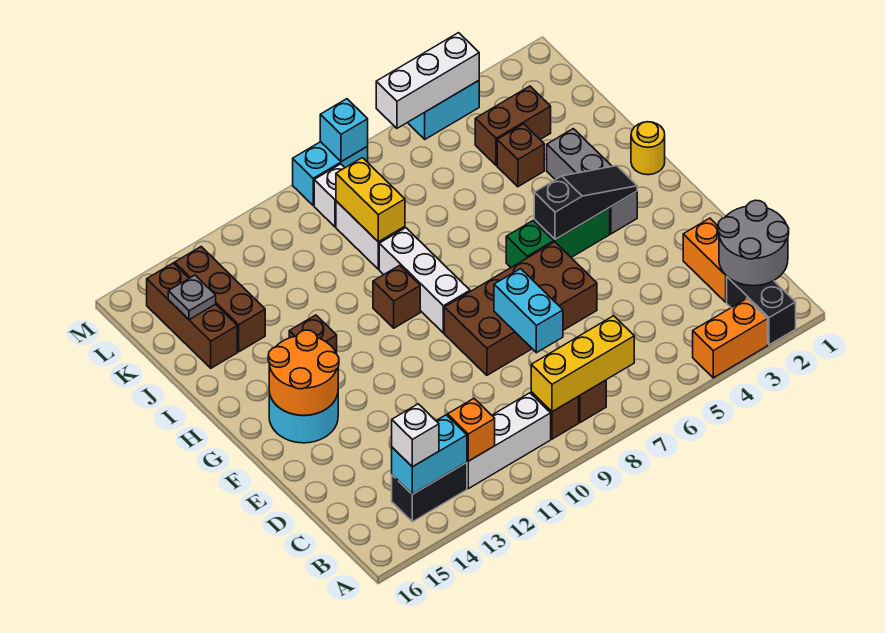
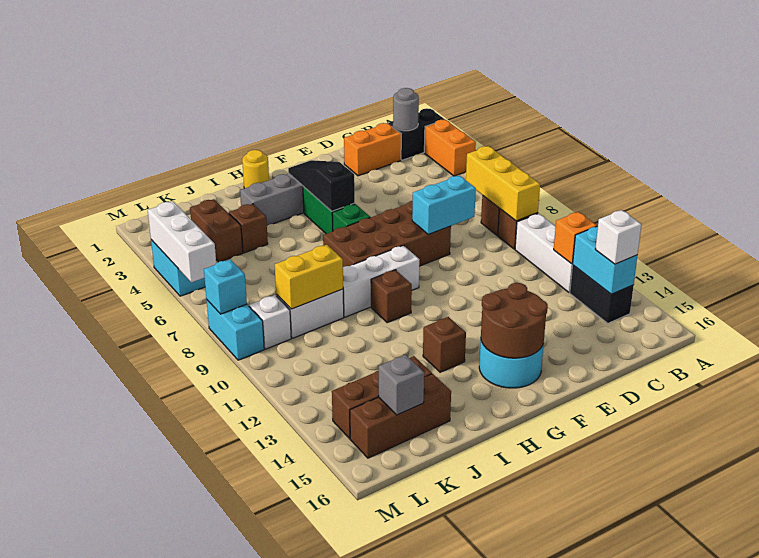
grey 2x2 round brick [718,200,789,286] -> grey 1x1 round brick [393,88,419,131]
brown 2x4 brick [444,242,597,375] -> brown 2x4 brick turned to [323,201,451,267]
orange 2x2 round brick [268,330,339,415] -> brown 2x2 round brick [481,283,548,358]
grey 1x1 plate [168,275,216,320] -> grey 1x1 brick [379,355,424,415]

